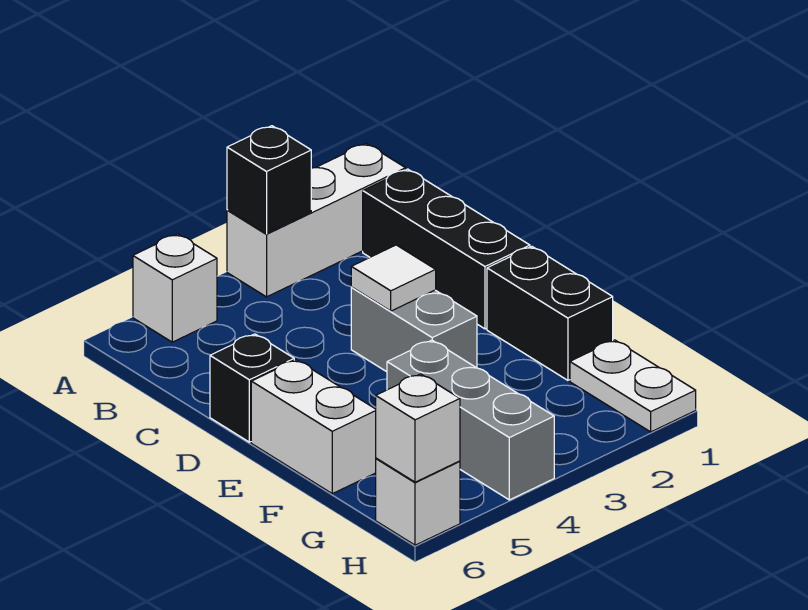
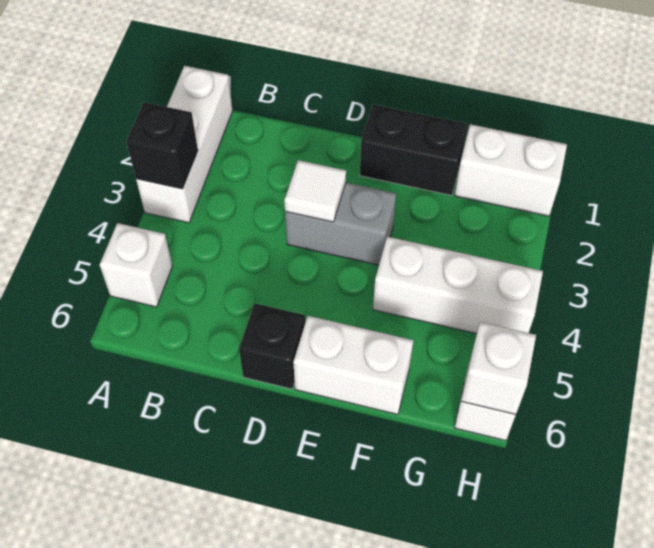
black 1x3 brick [363,169,530,329] -> none
grey 1x3 brick [387,340,554,500] -> white 1x3 brick [373,237,543,334]
white 1x2 plate [570,340,696,432] -> white 1x2 brick [455,124,567,216]

